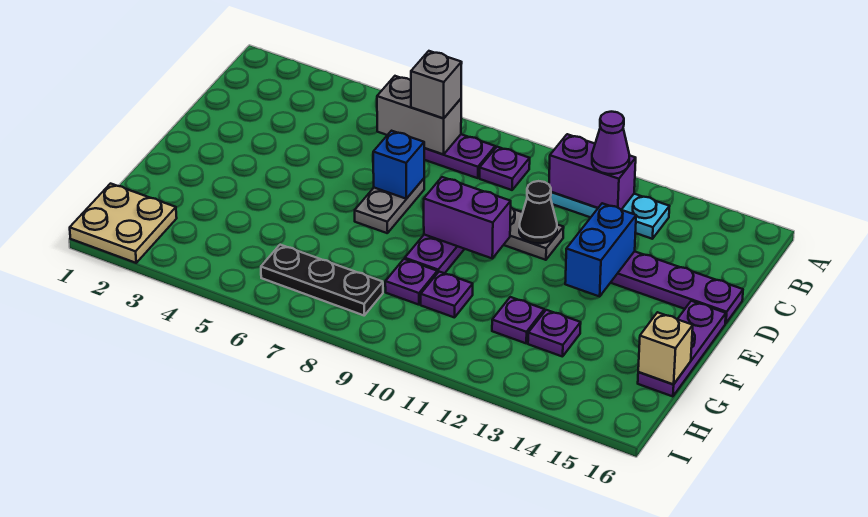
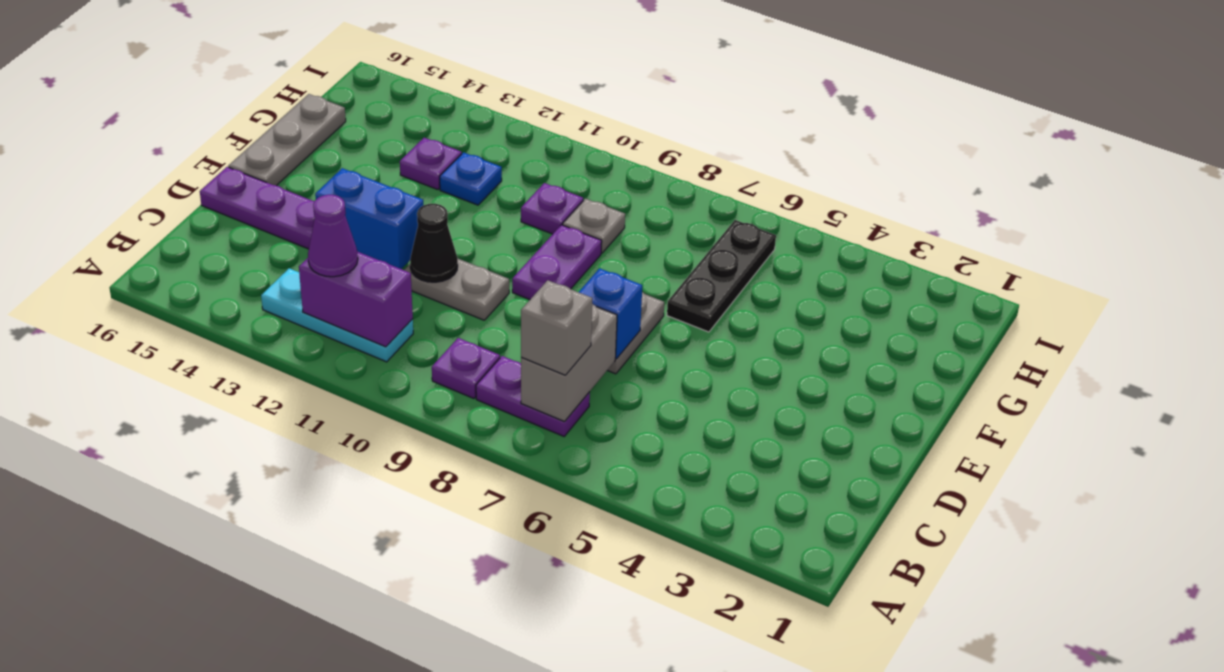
grey 1x2 brick [377,76,461,154] -> grey 1x2 brick turned to [521,304,617,422]
blue 1x2 brick [565,203,636,297] -> blue 1x2 brick turned to [315,168,424,269]
purple 1x2 brick [424,177,511,258] -> none
purple 1x3 plate [638,301,726,396] -> grey 1x3 plate [228,94,346,186]
purple 1x1 plate [385,259,437,305] -> grey 1x1 plate [563,199,625,253]
purple 1x1 plate [492,297,544,343] -> blue 1x1 plate [440,152,502,205]
tan 1x1 brick [638,312,693,385] -> none
tan 2x2 plate [70,184,177,263] -> none
black 1x3 plate [261,245,383,315] -> black 1x3 plate turned to [667,220,776,332]

